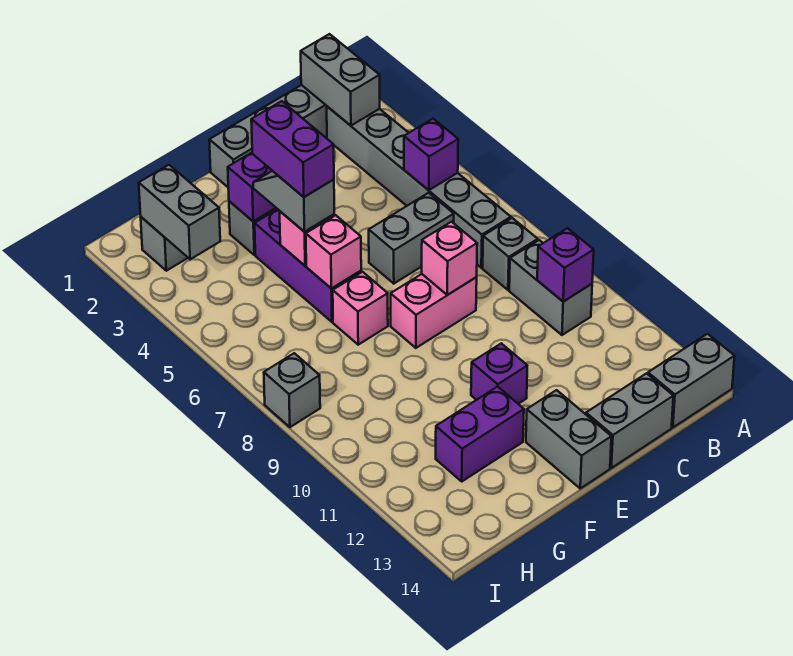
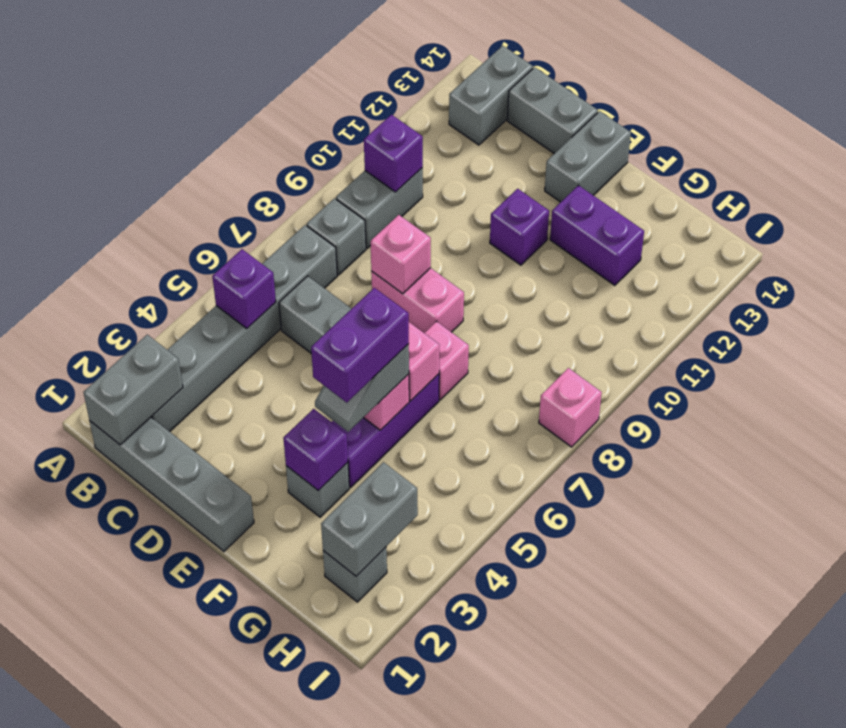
grey 1x2 brick [648,334,735,427] -> grey 1x2 brick turned to [449,46,533,145]
grey 1x1 brick [264,353,320,427] -> pink 1x1 brick [539,368,602,447]

